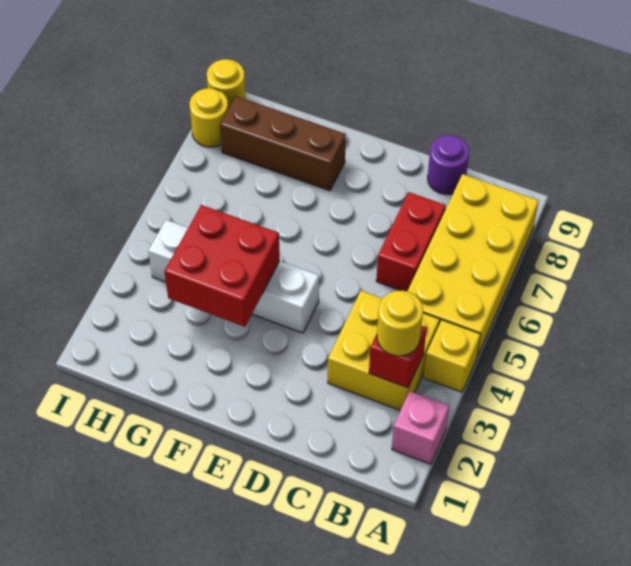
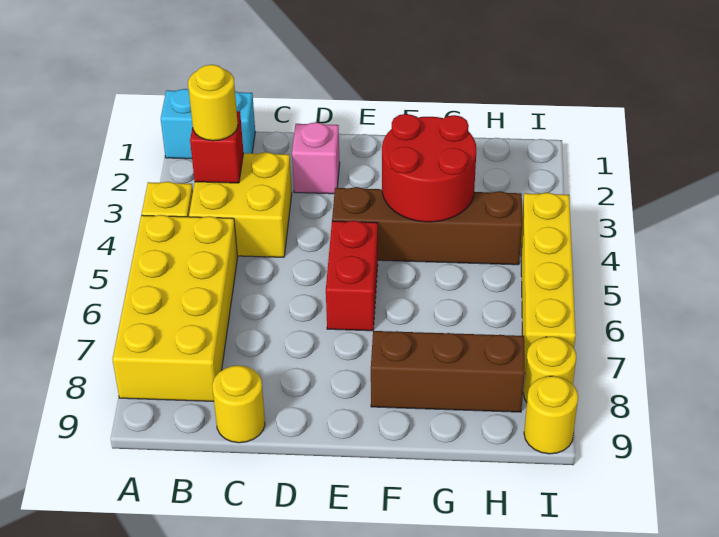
none -> cyan 1x2 brick [161,89,255,159]
pink 1x1 brick [392,391,449,464] -> pink 1x1 brick moved to [292,122,340,194]
red 1x2 brick [376,192,446,291] -> red 1x2 brick moved to [326,221,378,331]
purple 1x1 round brick [428,135,469,195] -> yellow 1x1 round brick [212,365,265,443]
white 1x4 brick [148,220,319,333] -> brown 1x4 brick [332,187,522,265]
red 2x2 brick [164,205,280,327] -> red 2x2 round brick [382,114,476,222]
none -> yellow 1x4 brick [521,193,576,371]

